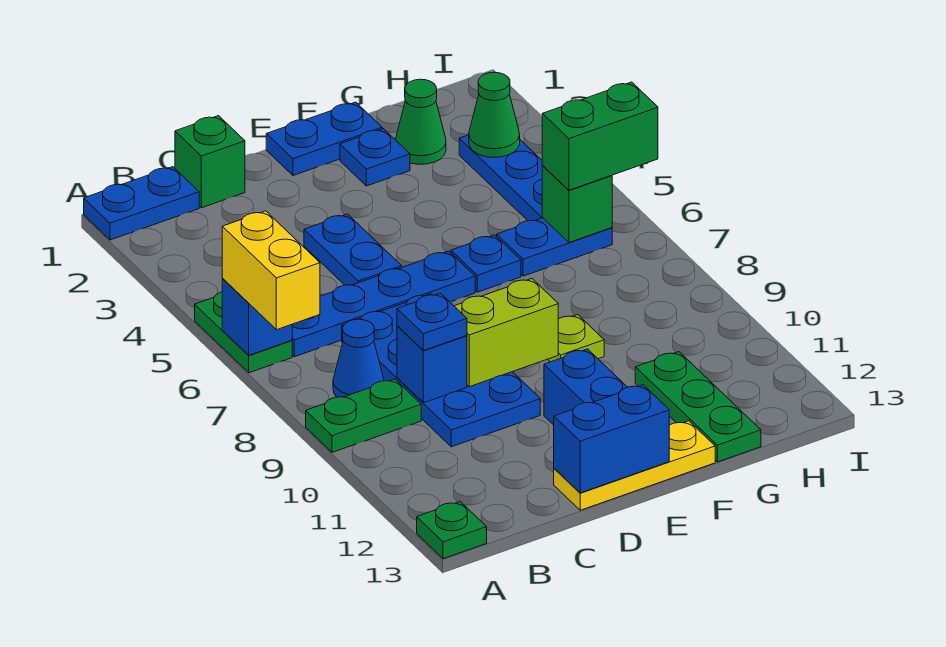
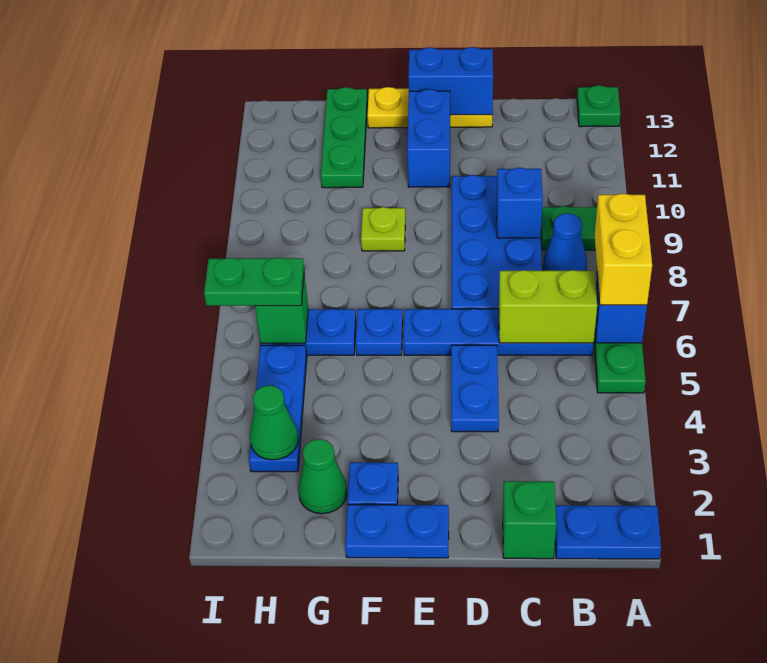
blue 1x1 plate [397,293,467,351] -> none
lime 1x2 brick [455,279,558,387] -> lime 1x2 brick moved to [499,270,597,343]
green 1x2 brick [542,82,658,190] -> green 1x2 plate [204,258,304,306]

